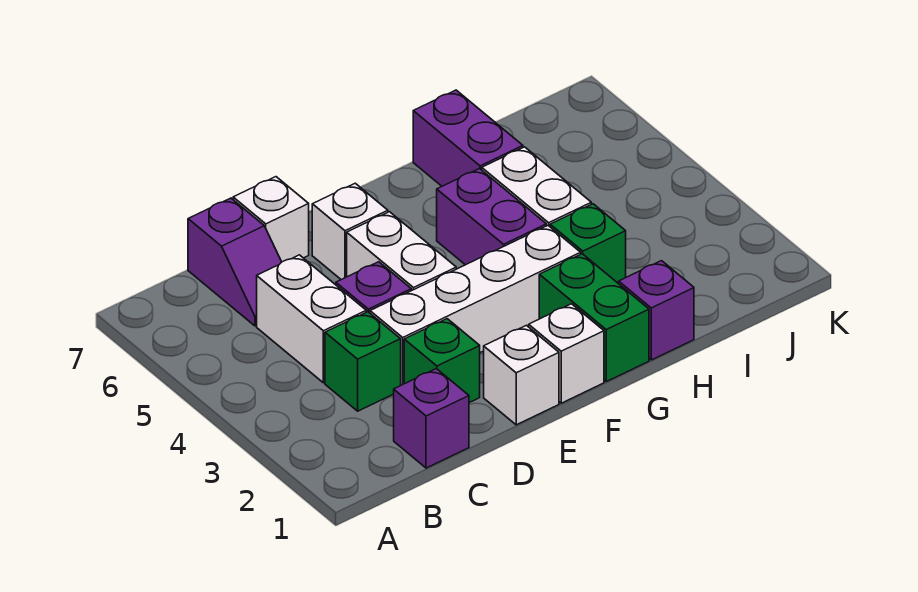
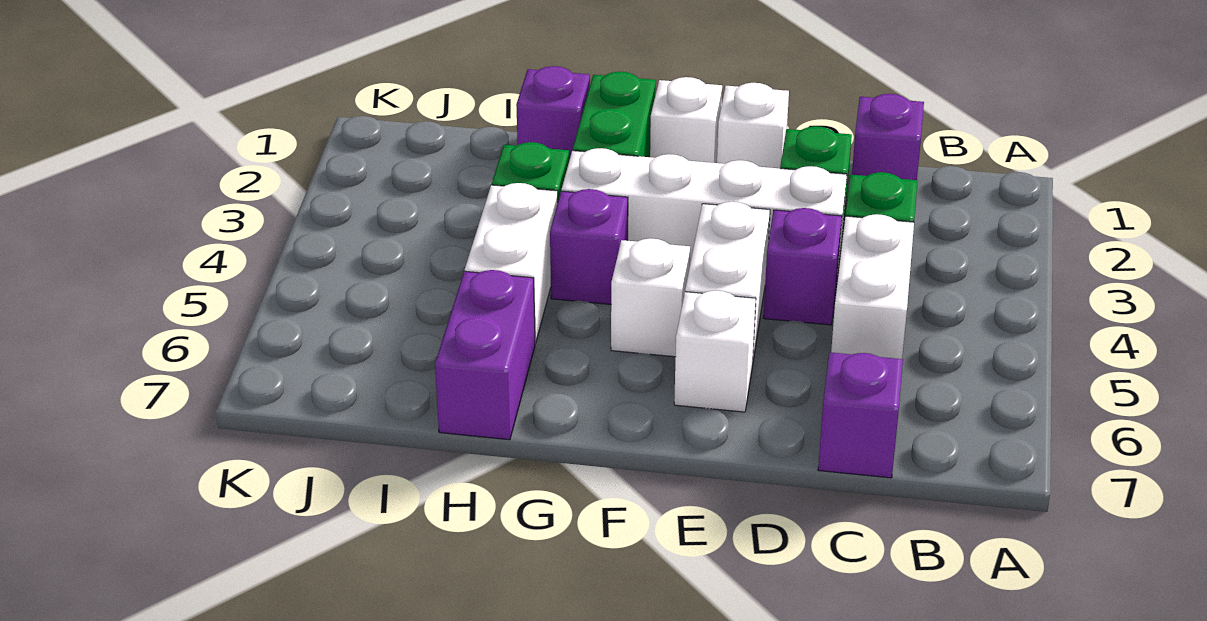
white 1x1 brick [233,177,309,262] -> white 1x1 brick moved to [611,238,690,357]
purple 1x2 brick [437,169,546,265] -> purple 1x1 brick [550,189,628,304]

